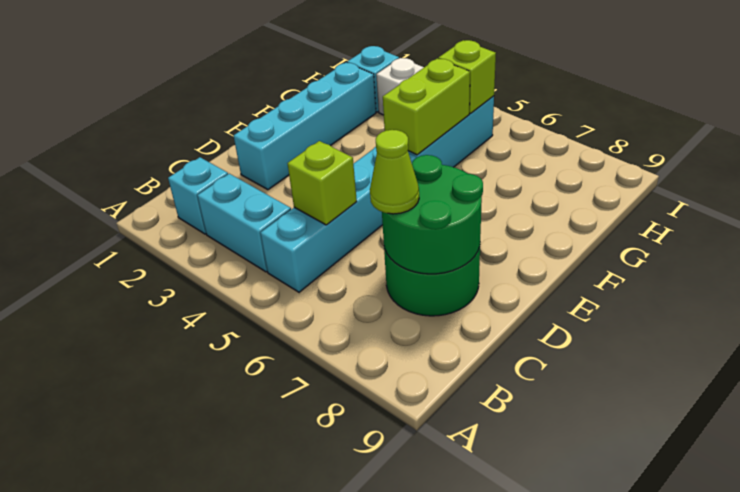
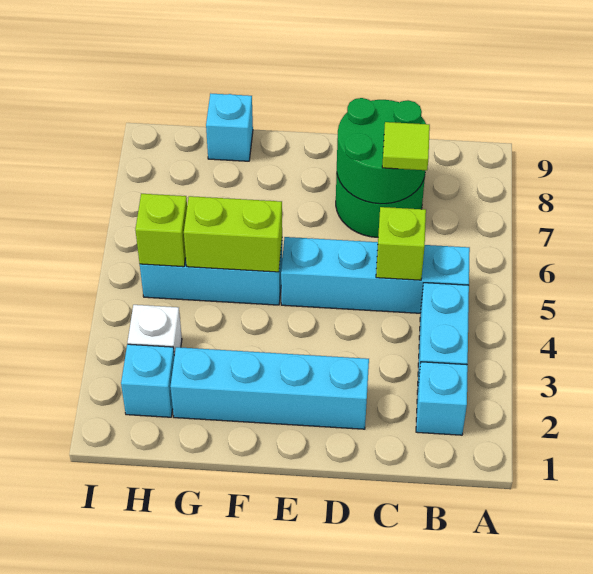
lime 1x1 cone [370,130,419,214] -> lime 1x1 tile [382,122,430,170]
none -> cyan 1x1 brick [206,94,253,161]

